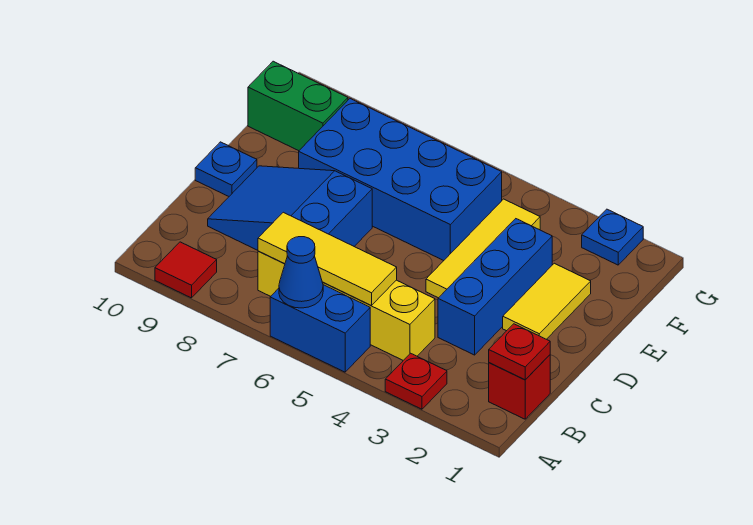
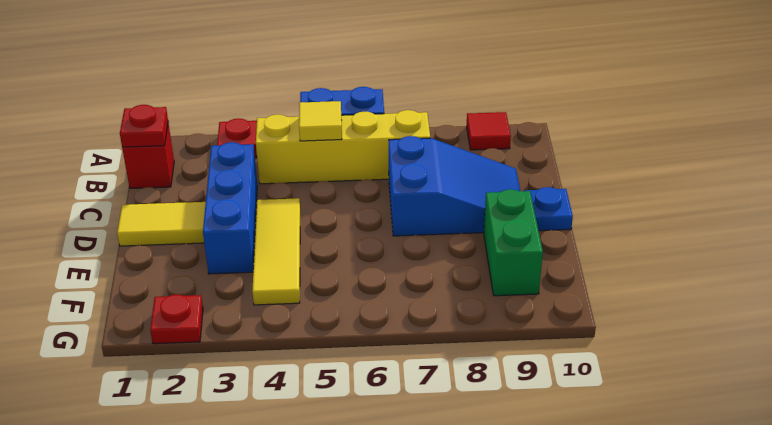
blue 1x1 cone [279,237,323,308] -> none
yellow 1x3 tile [258,212,397,306] -> yellow 1x1 tile [299,101,342,141]
yellow 1x2 tile [503,263,591,339] -> yellow 1x2 tile turned to [117,202,206,246]
blue 2x4 brick [299,99,502,261] -> none
green 1x2 brick [248,61,348,151] -> green 1x2 brick turned to [484,189,543,296]
blue 1x1 plate [582,209,643,265] -> red 1x1 plate [150,295,203,344]

